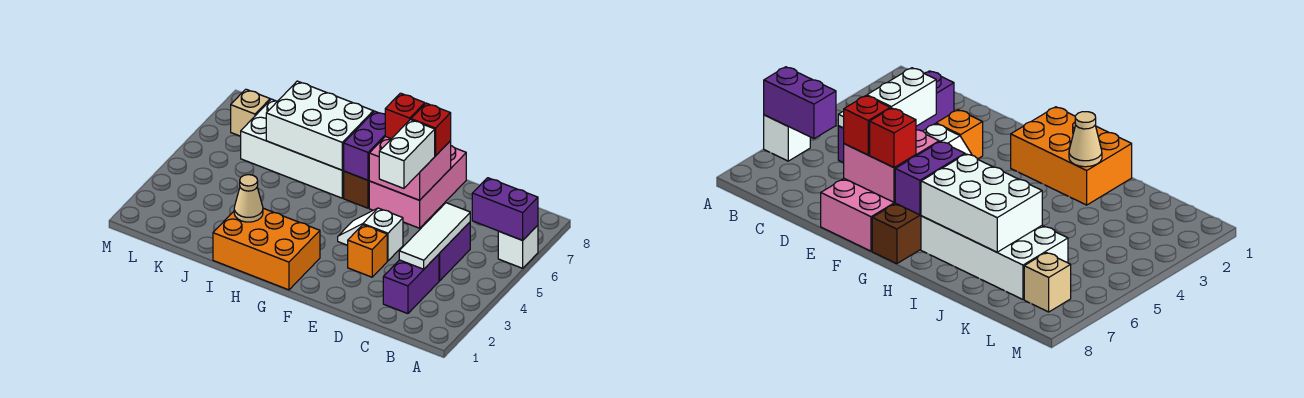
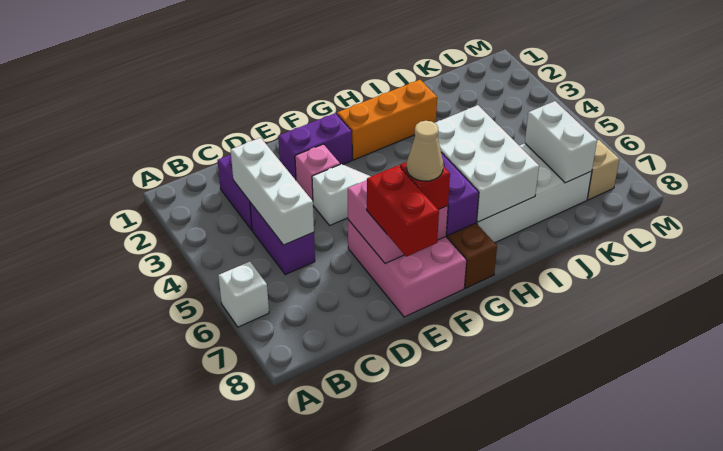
purple 1x2 brick [472,178,538,240] -> purple 1x2 brick moved to [278,113,352,180]
white 1x3 tile [399,203,470,269] -> white 1x3 brick [231,138,314,245]
orange 1x1 brick [348,225,387,277] -> pink 1x1 brick [295,144,340,201]
white 1x2 brick [379,120,435,188] -> white 1x2 brick moved to [525,101,597,183]
red 1x1 brick [411,103,451,156] -> red 1x2 brick [367,165,439,257]
orange 2x3 brick [213,208,320,290] -> orange 1x3 brick [337,80,437,160]
white 2x3 brick [266,81,373,170] -> white 2x3 brick turned to [435,105,539,222]
tan 1x1 cone [234,175,263,222] -> tan 1x1 cone moved to [407,121,443,181]

